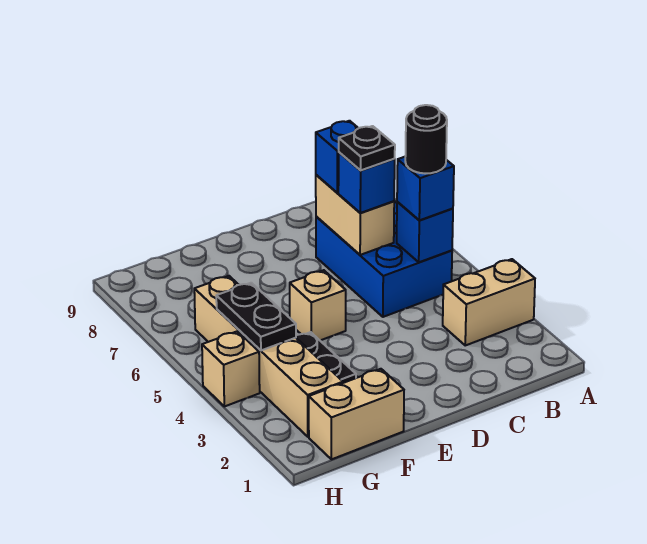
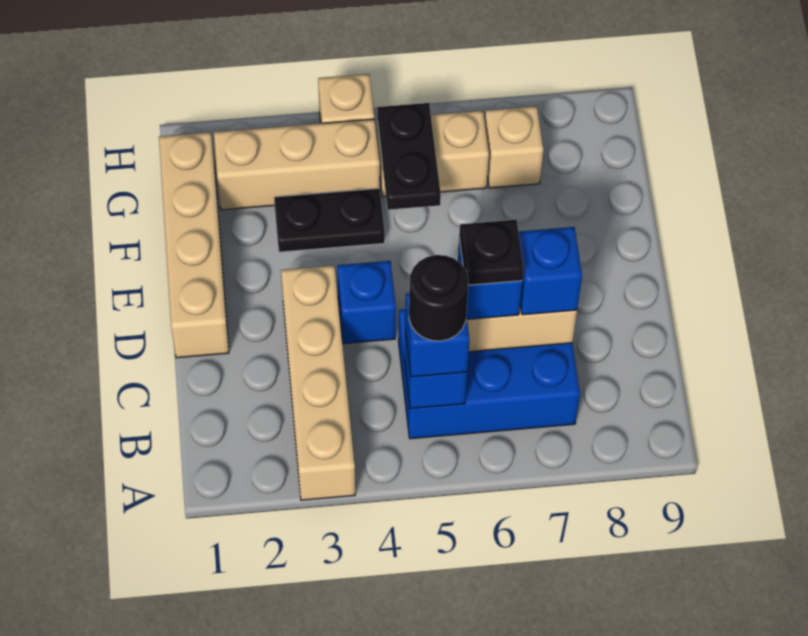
tan 1x2 brick [443,259,535,345] -> tan 1x4 brick [281,266,355,500]
none -> blue 1x1 brick [337,261,396,344]
tan 1x1 brick [290,270,346,340] -> tan 1x1 brick moved to [485,106,543,188]
tan 1x2 brick [309,369,404,459] -> tan 1x4 brick [159,132,229,358]
black 1x2 plate [216,283,296,350] -> black 1x2 plate turned to [377,103,441,210]

